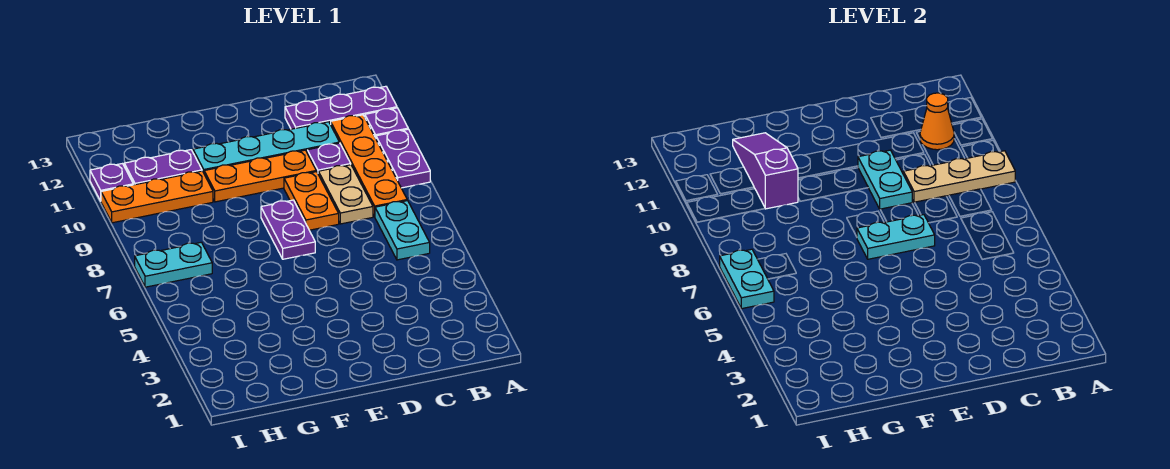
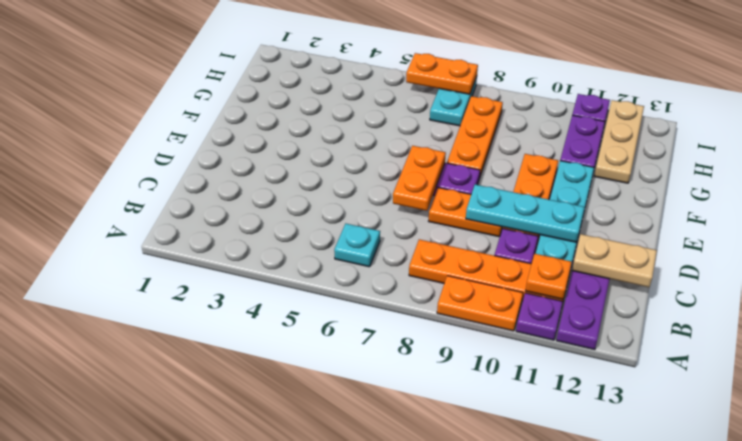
purple 1x2 plate [376,129,430,188] -> orange 1x2 plate [437,276,523,331]
tan 1x3 plate [903,151,1015,203] -> tan 1x3 plate moved to [594,100,644,183]
cyan 1x2 plate [375,201,430,260] -> cyan 1x1 plate [334,224,380,267]
orange 1x1 cone [920,93,954,150] -> orange 1x1 plate [526,254,572,299]
tan 1x2 plate [318,165,373,224] -> tan 1x2 plate moved to [572,234,657,287]
cyan 1x2 plate [857,215,935,259] -> orange 1x2 plate [393,146,446,211]
cyan 1x2 plate [858,150,912,209] -> cyan 1x3 plate [466,184,584,242]
orange 1x3 plate [101,171,213,223] -> orange 1x3 plate moved to [447,96,503,179]
purple 1x3 slope [733,133,798,209] -> none
cyan 1x2 plate [720,249,774,309] -> orange 1x2 plate [406,53,478,94]

